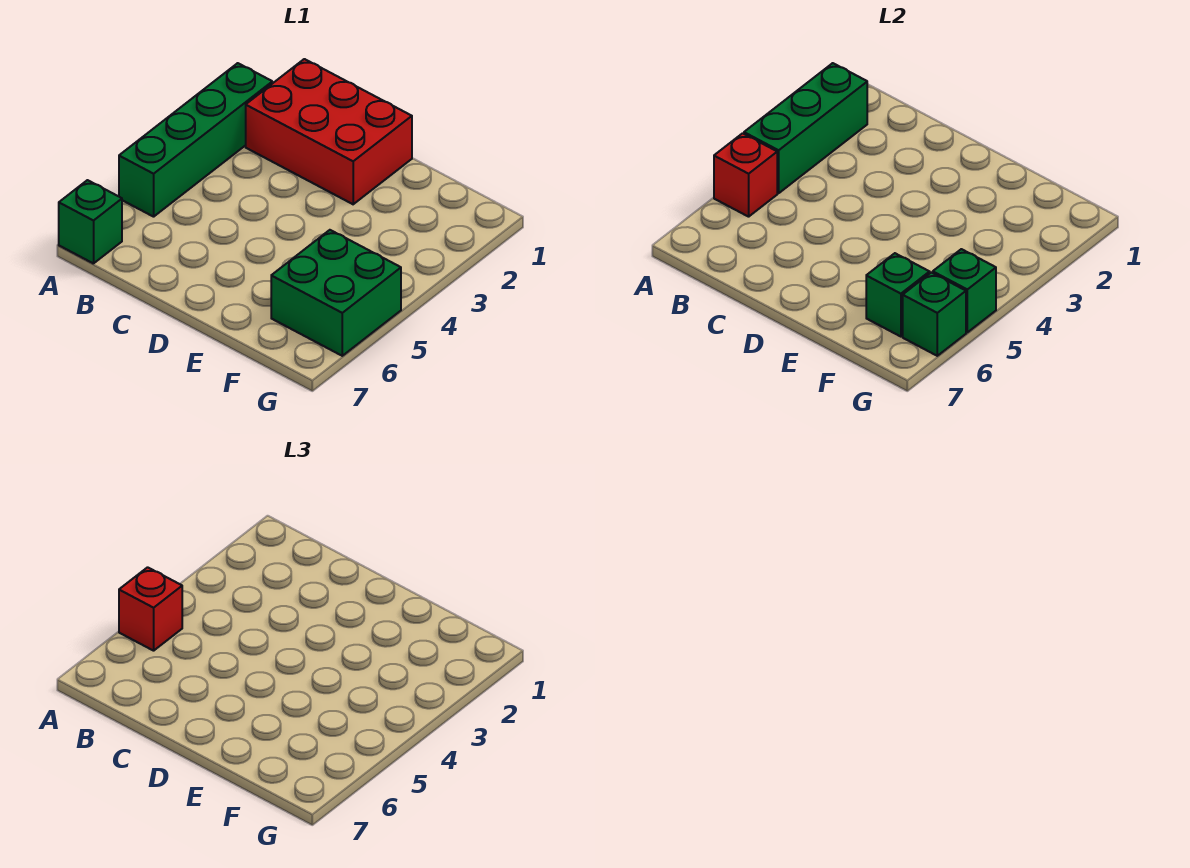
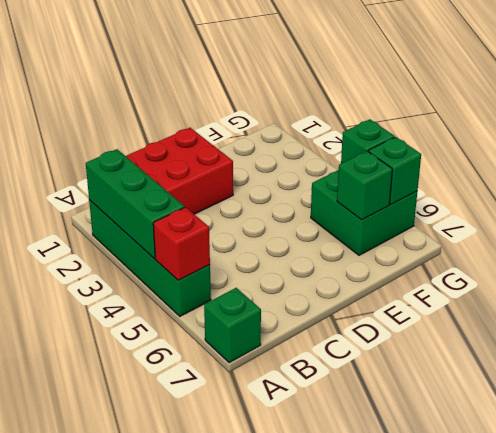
red 1x1 brick [119,567,182,651] -> none

